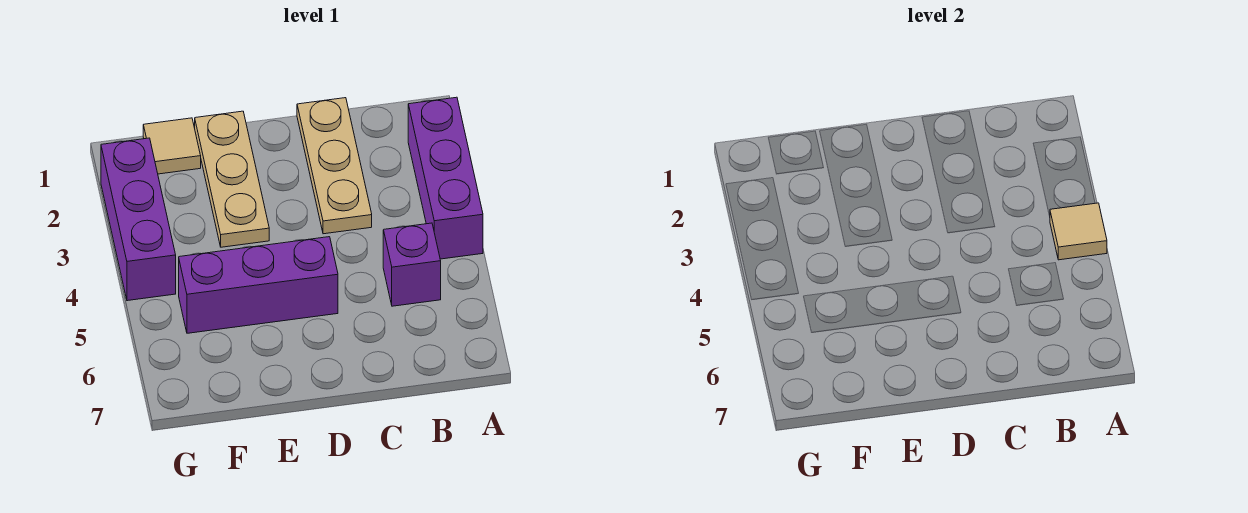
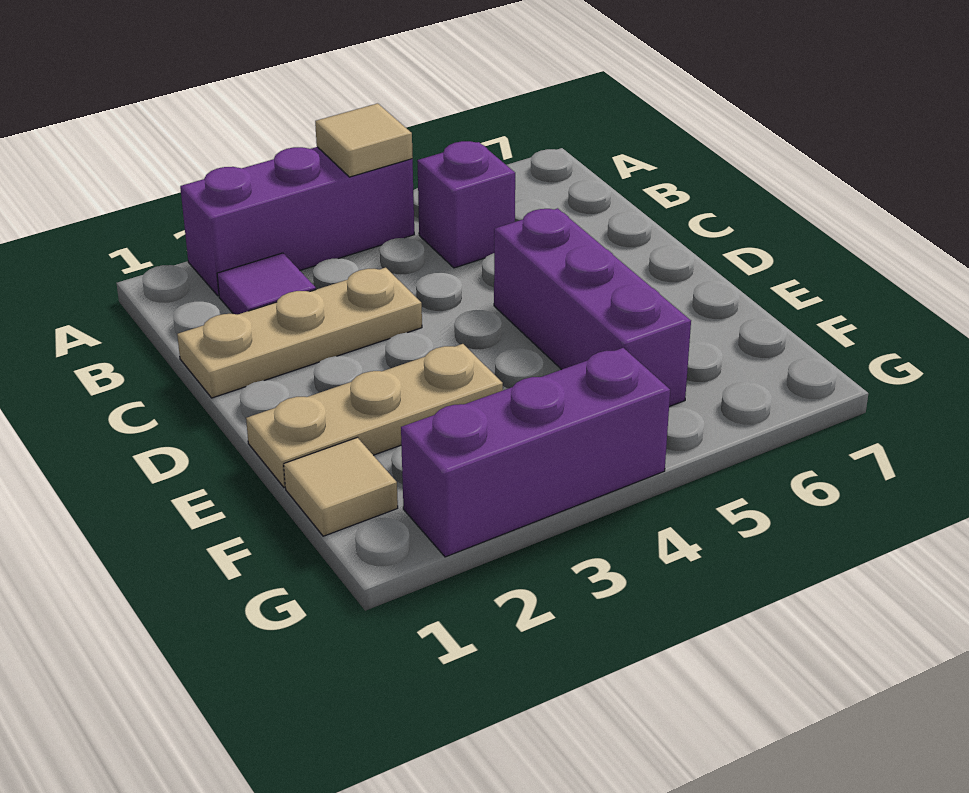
none -> purple 1x1 tile [217,253,316,315]

